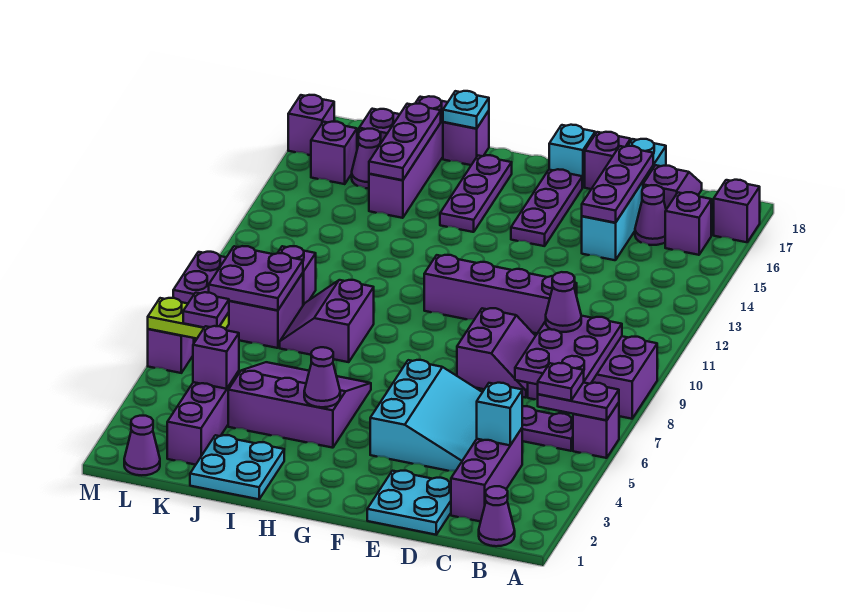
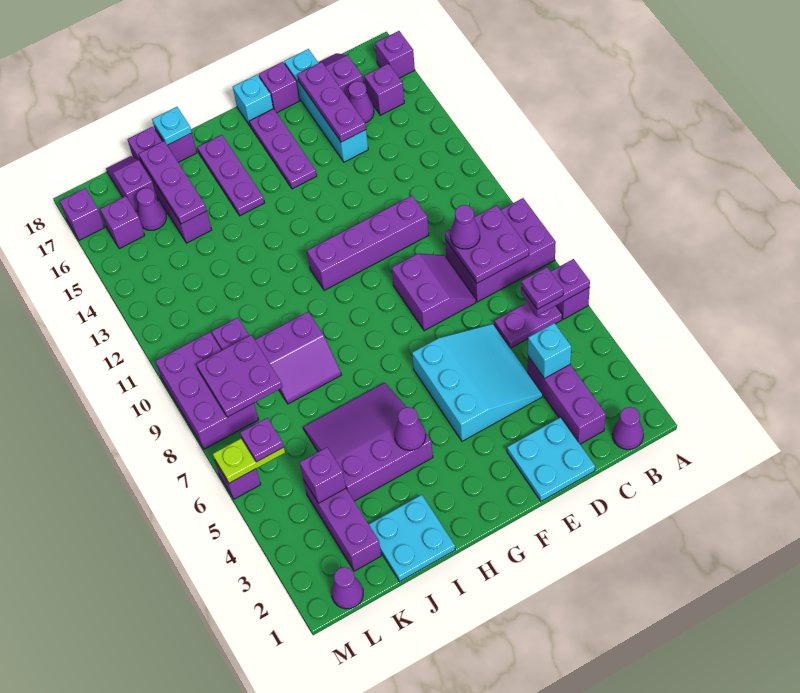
purple 2x3 plate [515,316,622,384] -> purple 2x2 plate [445,205,529,283]
purple 2x2 slope [280,280,374,362] -> purple 2x2 slope turned to [255,312,341,404]
purple 2x3 brick [173,252,303,348] -> purple 2x3 brick turned to [156,332,259,449]

